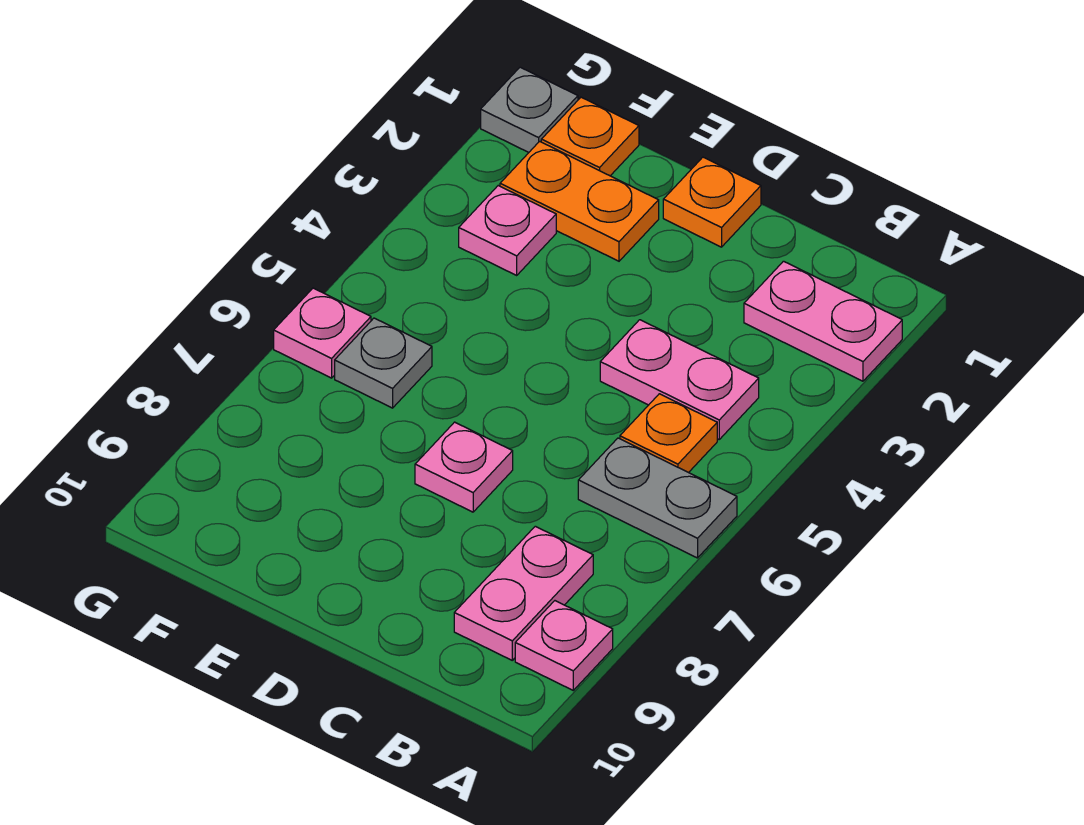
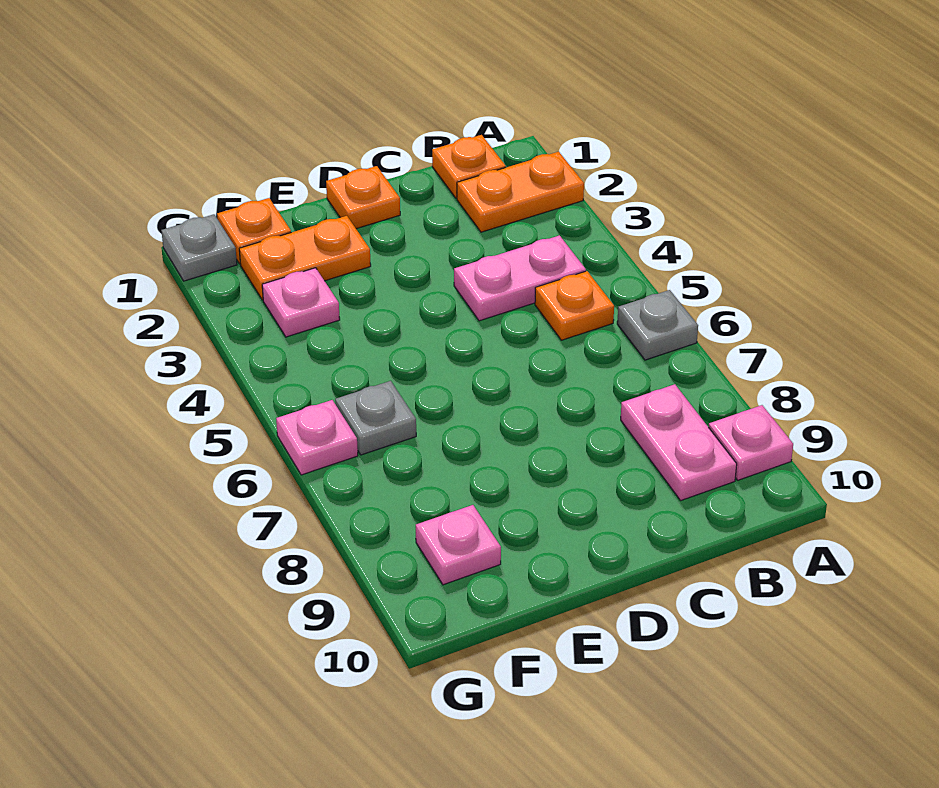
pink 1x2 plate [744,261,902,381] -> orange 1x2 plate [457,152,584,232]
grey 1x2 plate [578,438,737,558] -> grey 1x1 plate [617,290,698,360]
none -> orange 1x1 plate [432,135,506,198]
pink 1x1 plate [415,422,513,512] -> pink 1x1 plate moved to [416,505,501,585]

